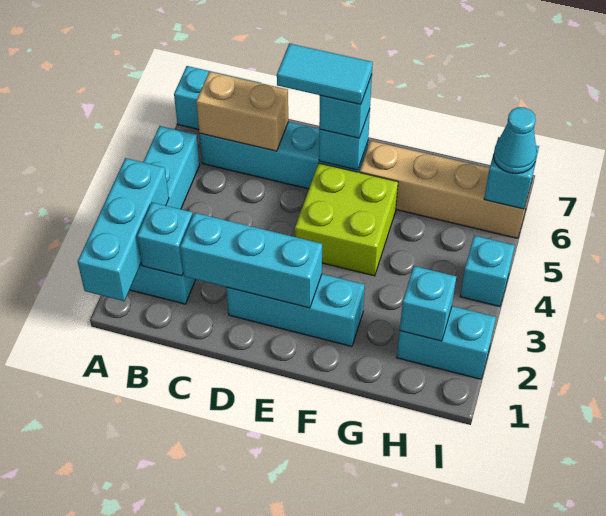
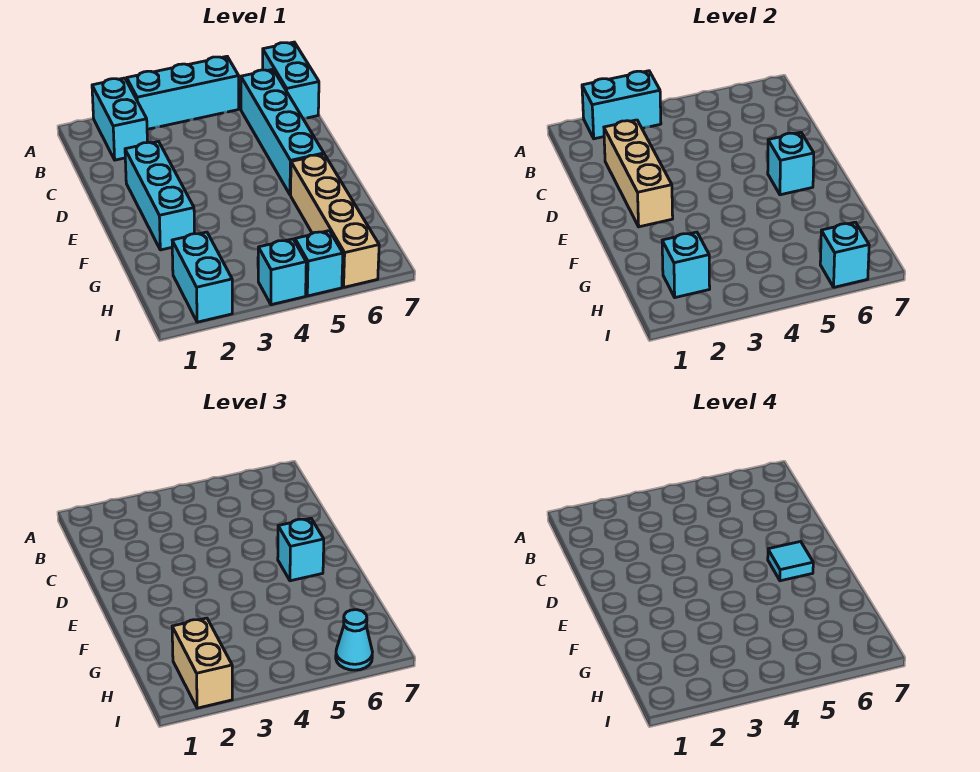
cyan 1x3 brick [78,158,169,301] -> cyan 1x2 brick [582,71,661,139]
cyan 1x1 brick [137,202,193,276] -> cyan 1x1 brick moved to [295,231,343,296]
tan 1x2 brick [196,72,288,151] -> tan 1x2 brick moved to [172,618,232,708]
cyan 1x3 brick [180,213,322,308] -> tan 1x3 brick [604,120,673,227]
cyan 1x2 tile [277,43,373,104] -> cyan 1x1 tile [768,542,813,581]
lime 2x2 brick [295,163,398,276] -> none

